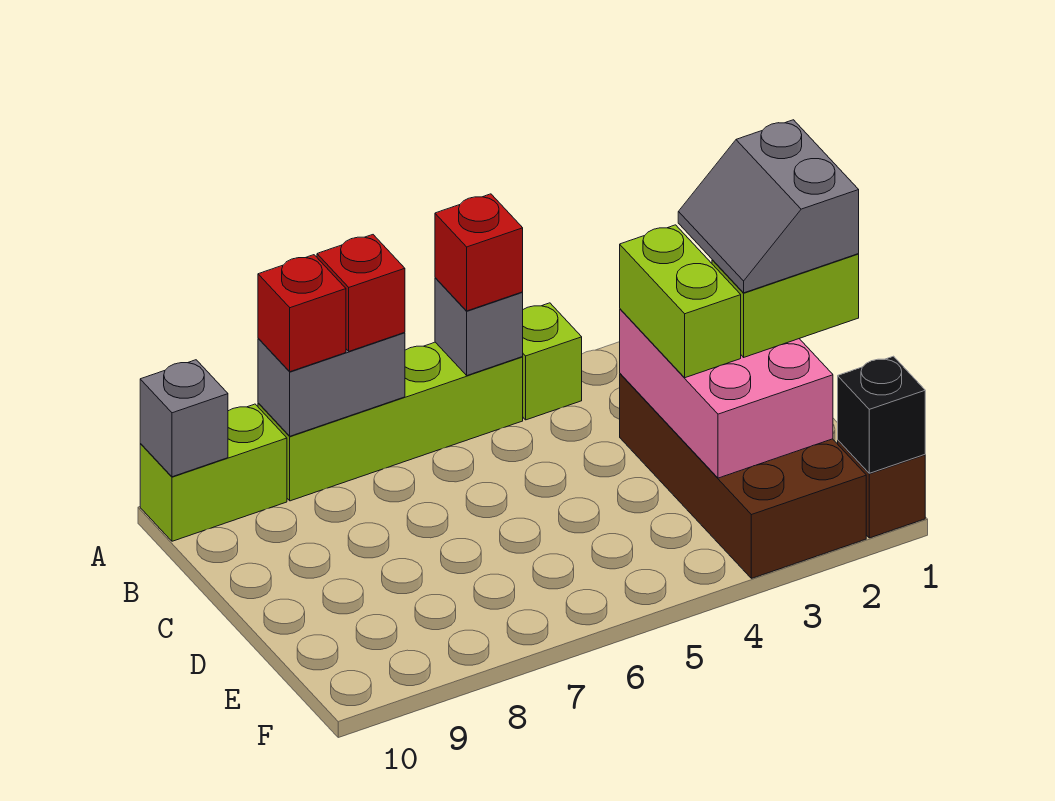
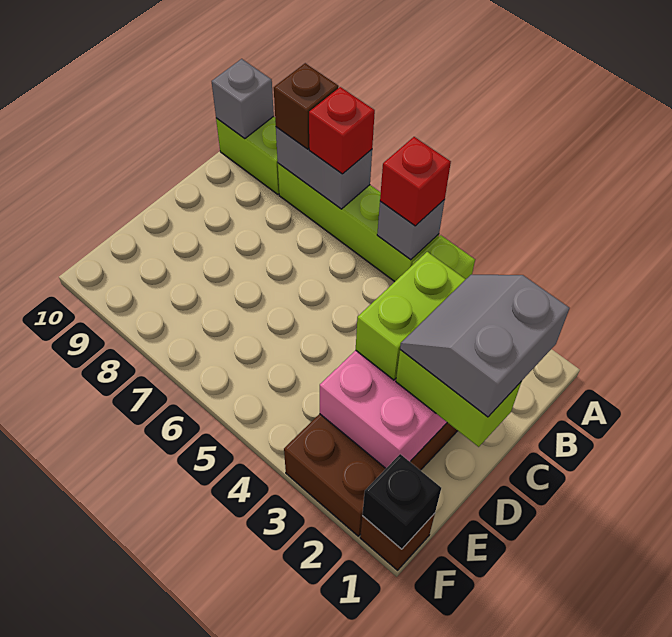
red 1x1 brick [258,255,346,372] -> brown 1x1 brick [274,63,339,149]

